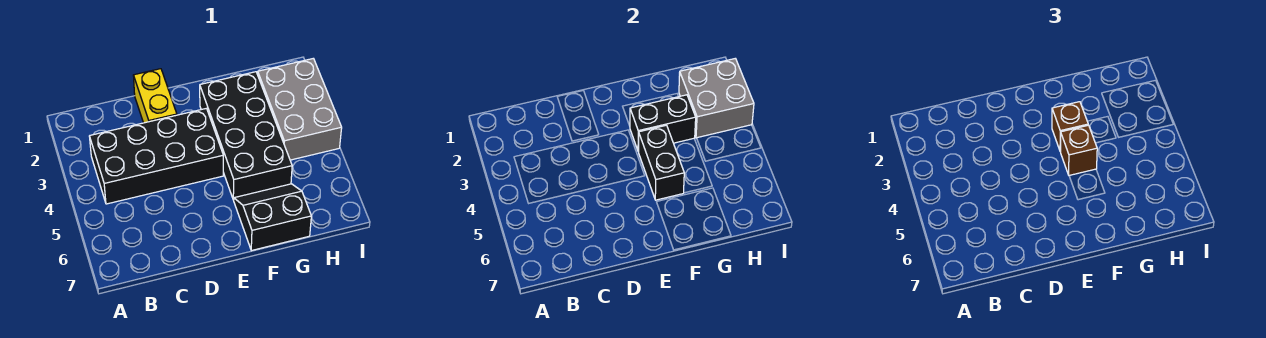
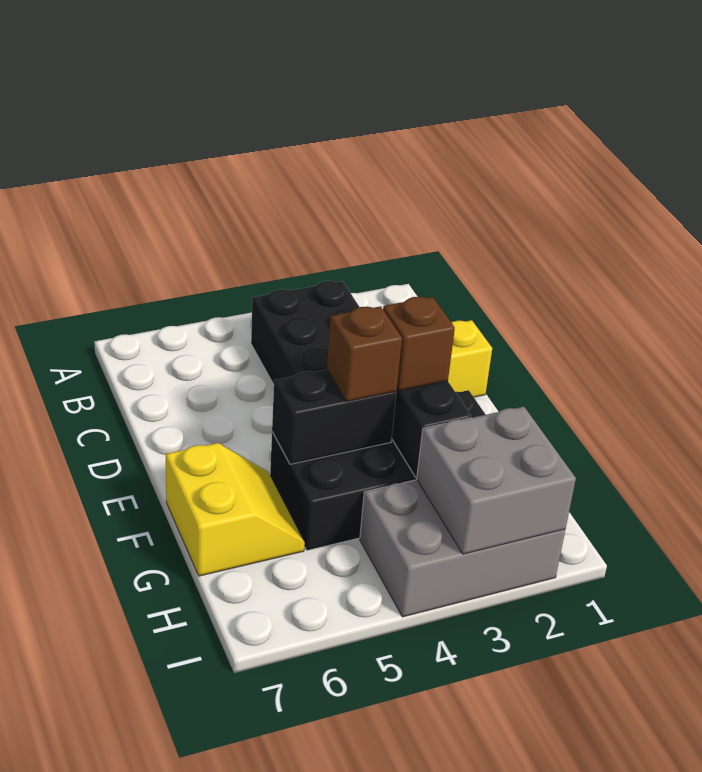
black 2x2 slope [234,184,311,251] -> yellow 2x2 slope [166,443,305,576]

